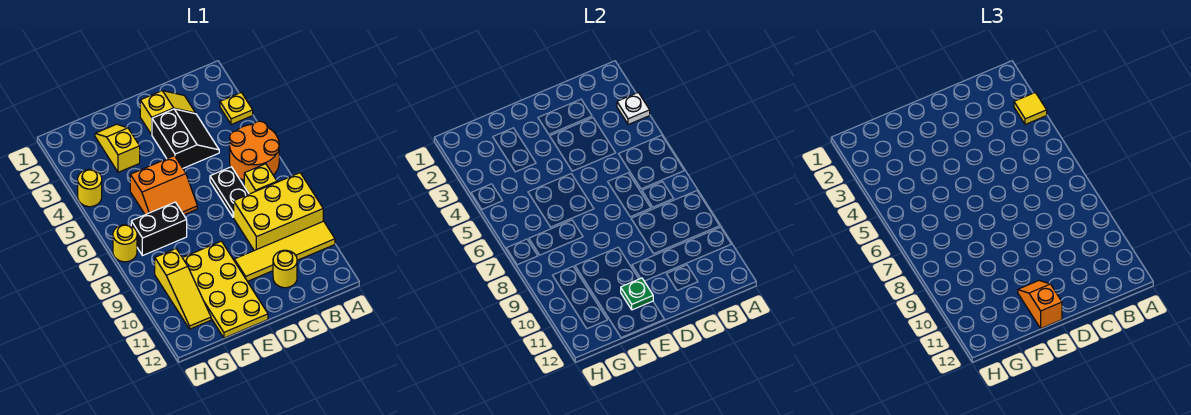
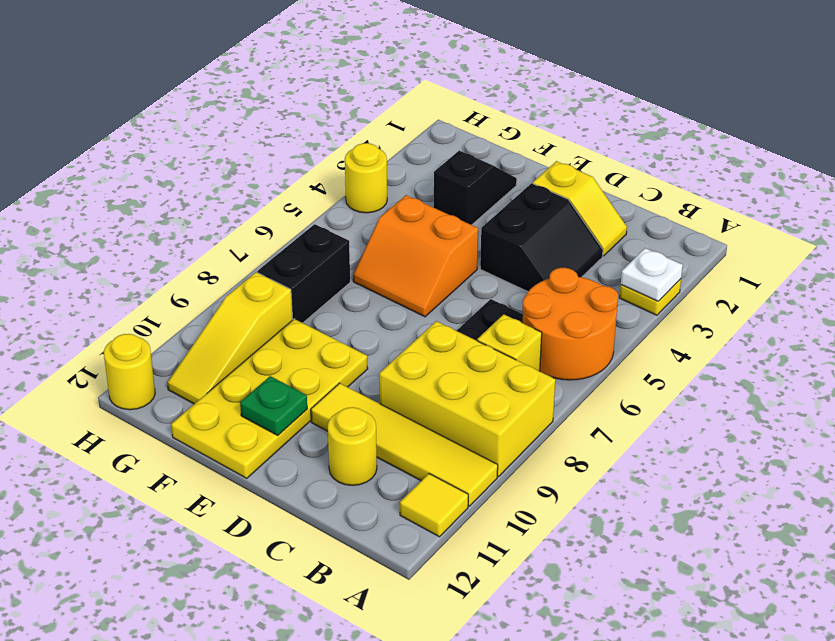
yellow 1x1 tile [1014,93,1047,125] -> yellow 1x1 tile moved to [400,474,468,537]
orange 1x2 slope [1018,281,1062,328] -> none
yellow 1x2 slope [95,124,140,172] -> black 1x2 slope [434,151,517,225]
black 1x2 brick [131,202,187,256] -> black 1x2 brick turned to [257,224,350,323]
yellow 1x1 round brick [113,225,137,262] -> yellow 1x1 round brick moved to [104,334,155,410]

